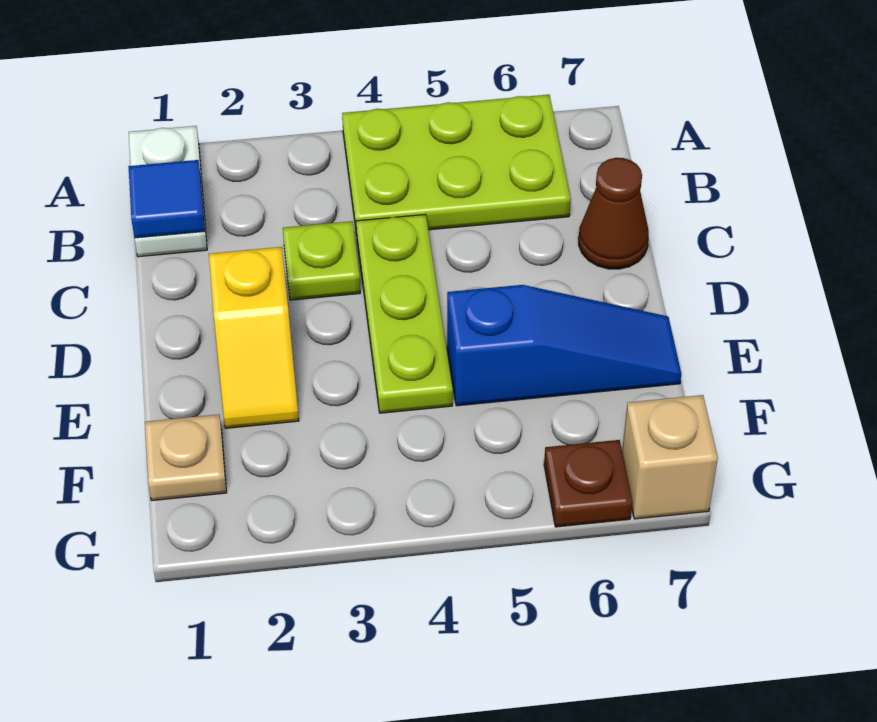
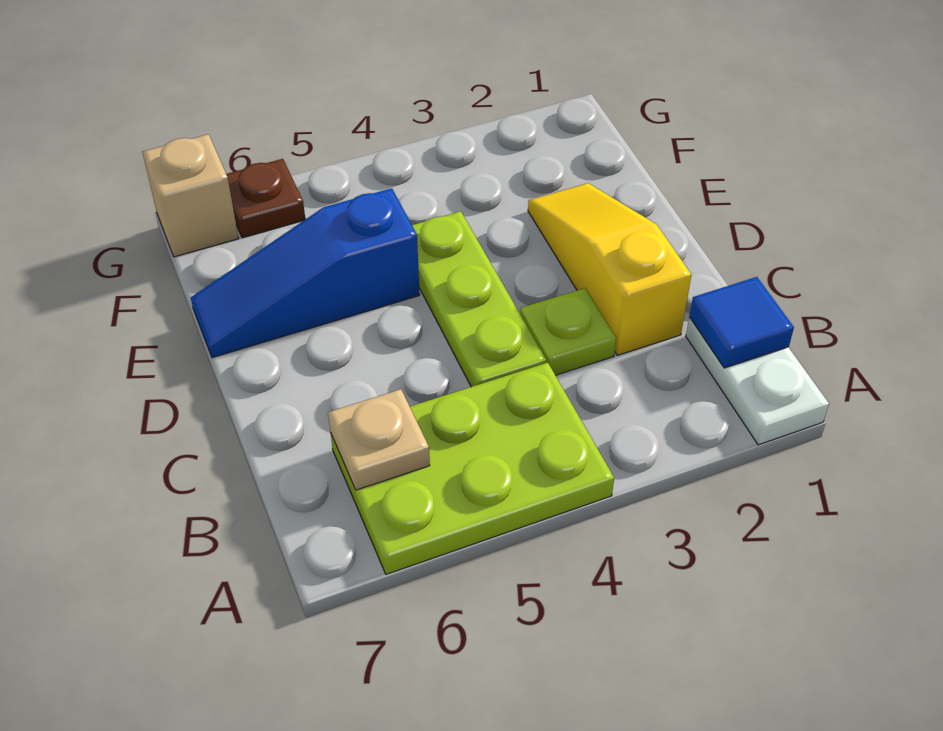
brown 1x1 cone [579,158,649,269] -> none
yellow 1x2 slope [209,247,299,428] -> yellow 1x3 slope [528,183,691,355]
tan 1x1 plate [145,414,227,501] -> tan 1x1 plate moved to [328,389,430,490]

